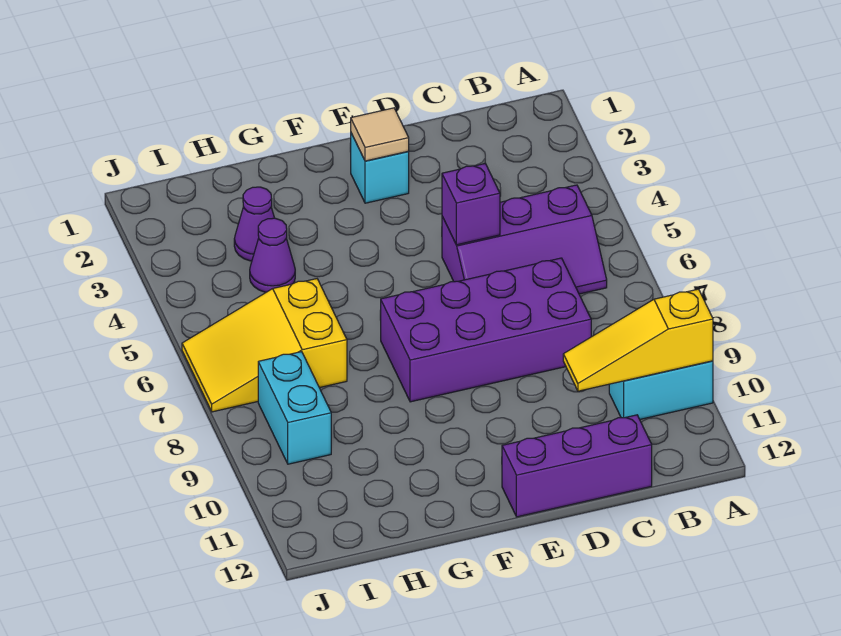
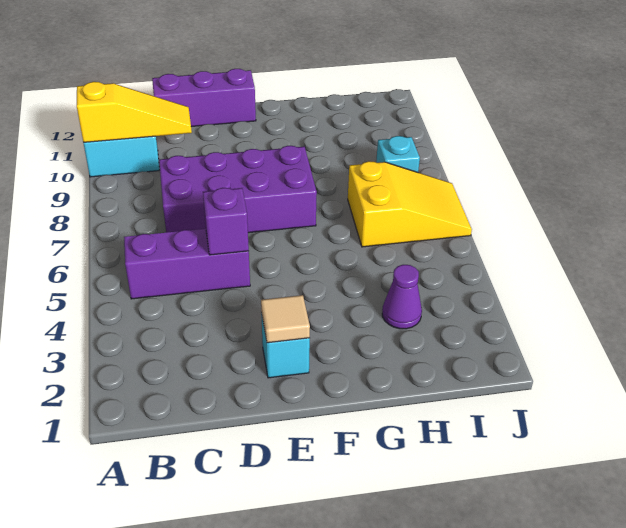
purple 1x1 cone [250,218,295,292] -> none
cyan 1x2 brick [258,352,331,464] -> cyan 1x1 brick [376,136,420,172]

